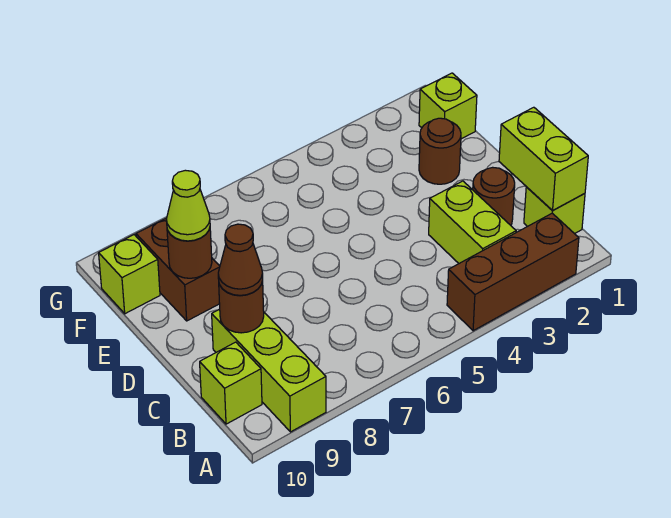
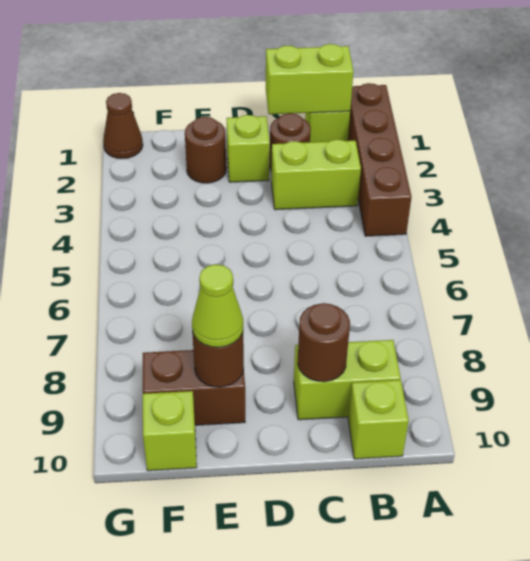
brown 1x3 brick [447,213,579,331] -> brown 1x4 brick [348,83,411,236]
lime 1x3 brick [212,309,326,432] -> lime 1x2 brick [294,340,401,420]
brown 1x1 cone [218,224,263,295] -> brown 1x1 cone moved to [103,93,143,159]
lime 1x1 brick [419,73,477,139] -> lime 1x1 brick moved to [227,115,270,182]

